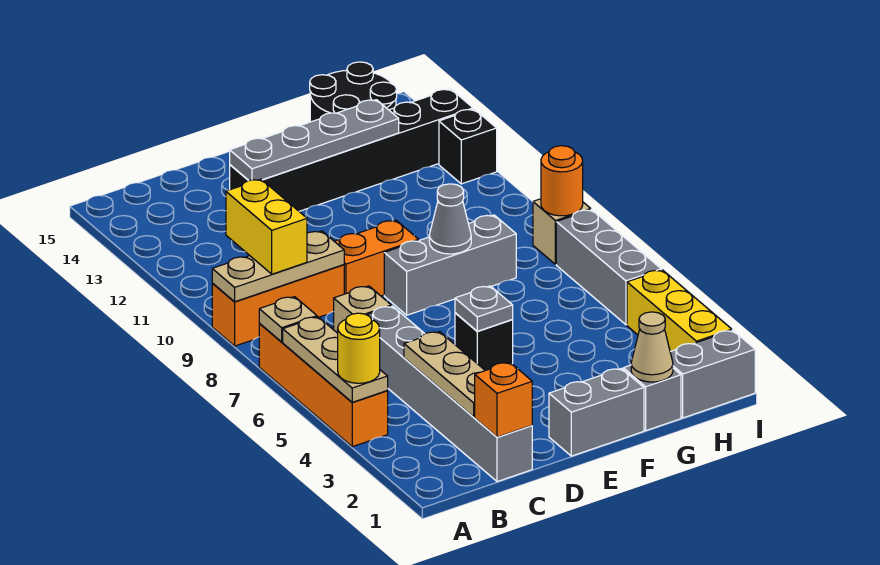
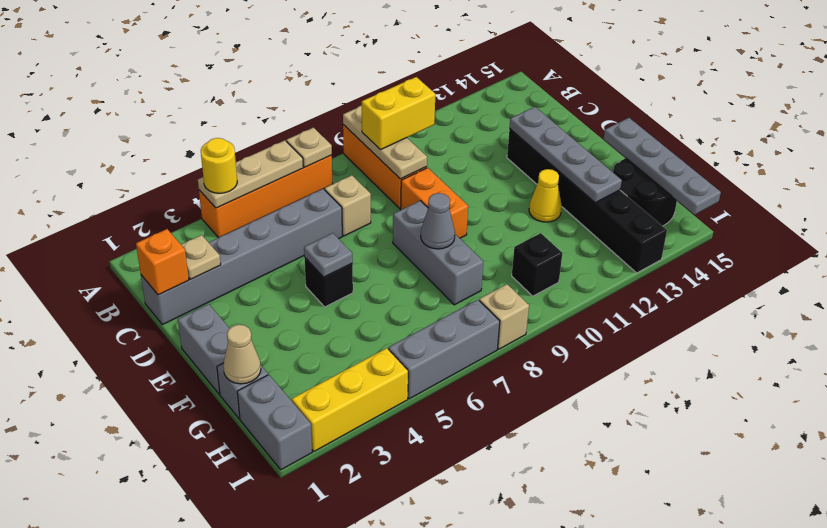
tan 1x3 plate [404,332,485,417] -> tan 1x1 plate [181,235,221,279]
none -> yellow 1x1 cone [529,169,562,222]
none -> grey 1x4 plate [604,118,721,215]
orange 1x1 round brick [541,146,583,216] -> none
black 1x1 brick [439,109,497,184] -> black 1x1 brick moved to [512,233,562,296]

